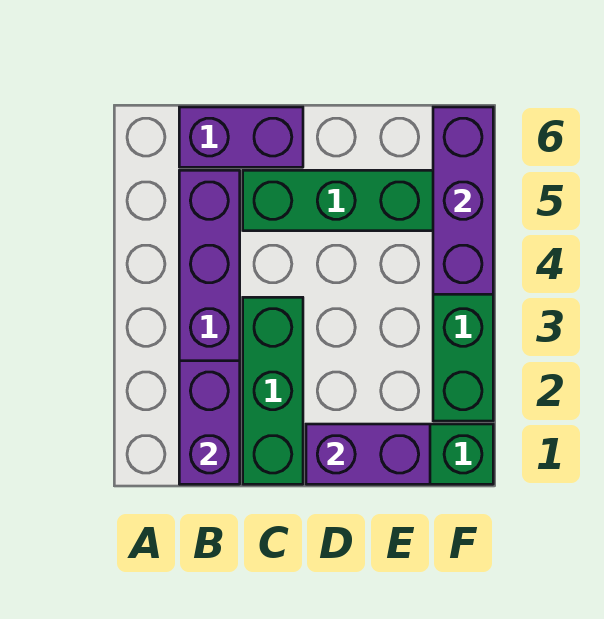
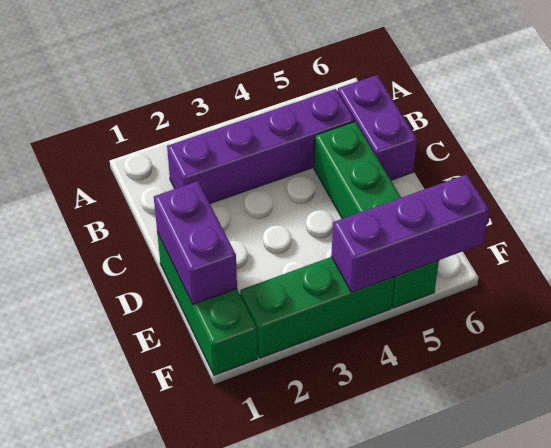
purple 1x2 brick [179,361,240,484] -> none
green 1x3 brick [243,297,303,484] -> none

